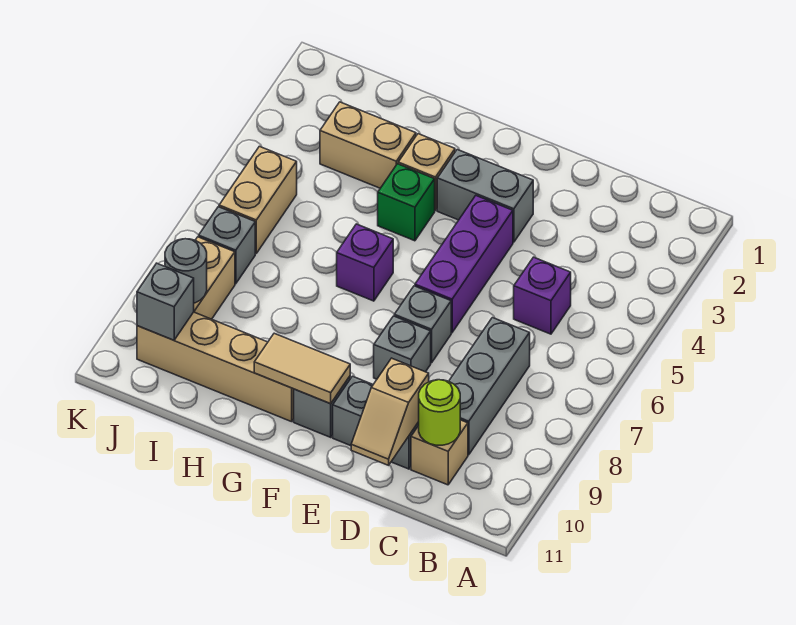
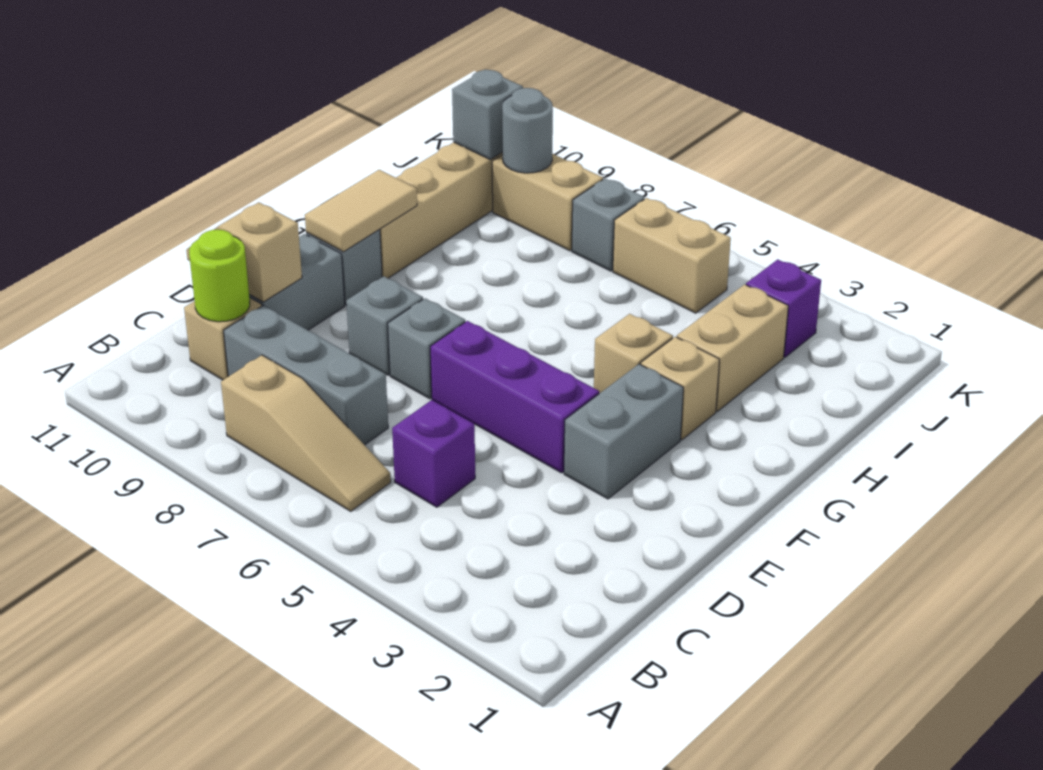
none -> tan 1x3 slope [221,355,391,511]
green 1x1 brick [378,164,435,241] -> tan 1x1 brick [594,314,673,394]
purple 1x1 brick [337,224,393,301] -> purple 1x1 brick moved to [746,259,821,357]

